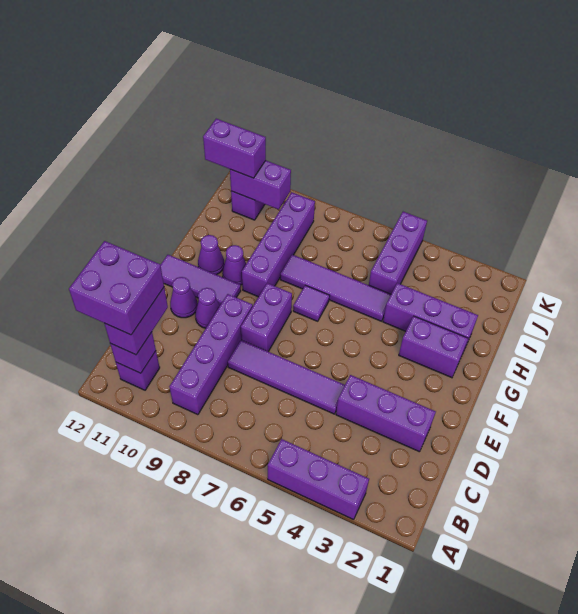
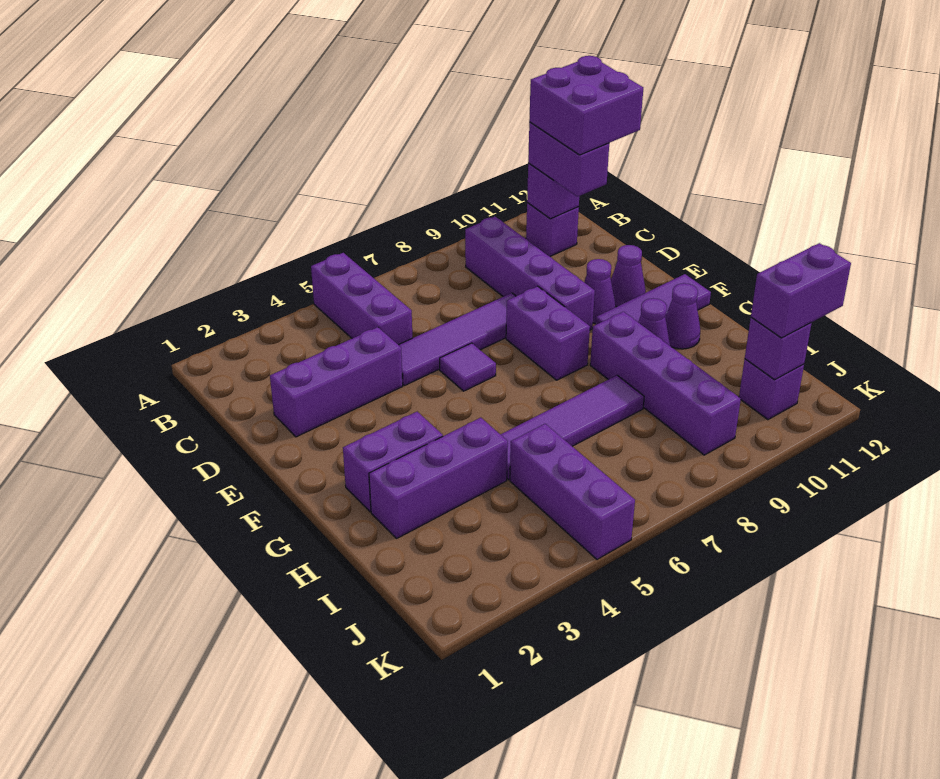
purple 1x3 brick [268,439,369,520] -> purple 1x3 brick turned to [311,253,412,345]
purple 1x1 tile [293,285,330,321] -> purple 1x1 tile moved to [440,343,496,391]
purple 1x2 brick [230,161,291,209] -> purple 1x1 brick [745,317,812,380]

